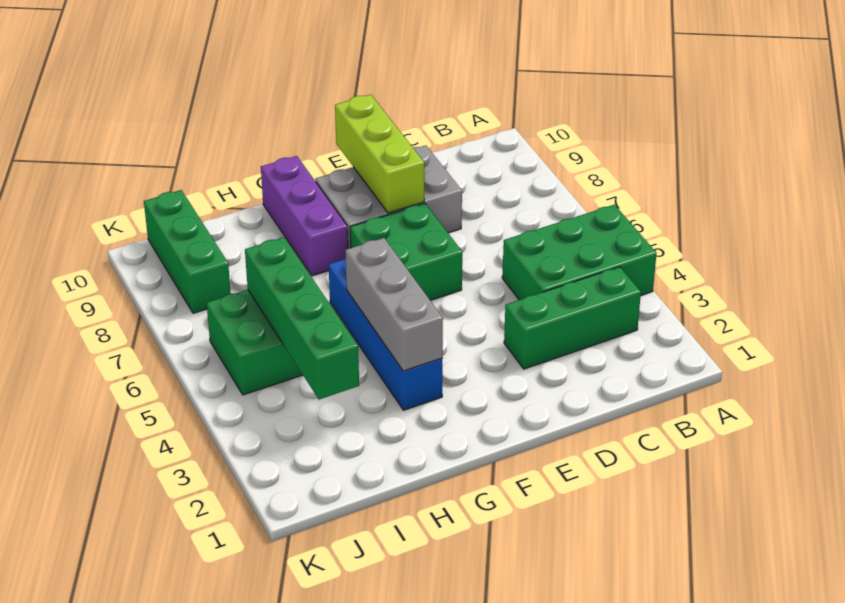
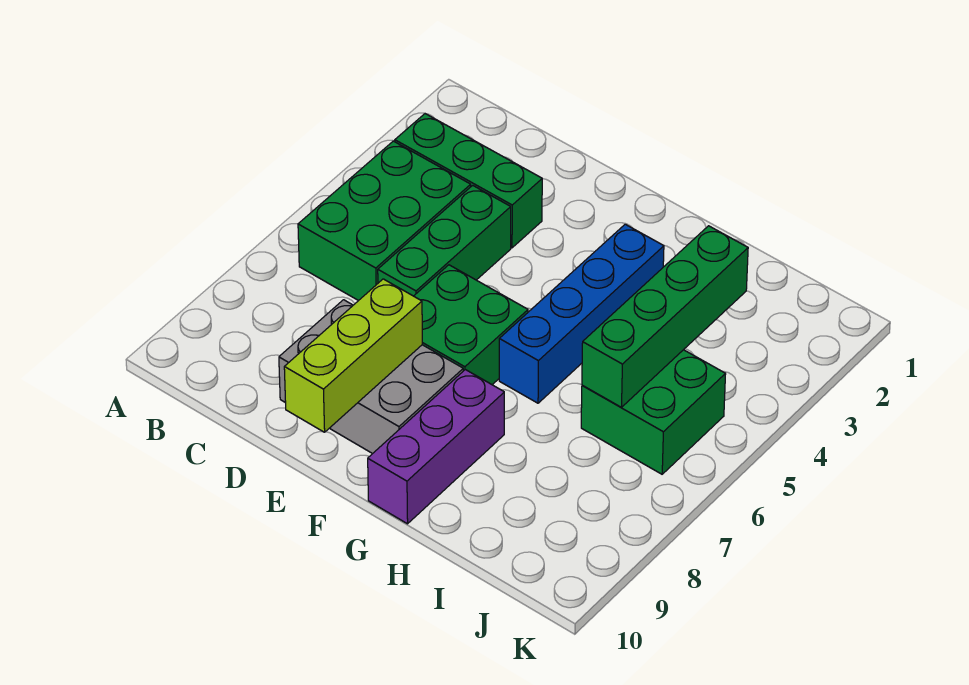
green 2x3 brick [502,205,657,300] -> green 2x3 brick turned to [298,141,471,301]
grey 1x3 brick [345,238,443,371] -> none
green 1x3 brick [144,190,231,313] -> green 1x3 brick moved to [378,185,511,296]

